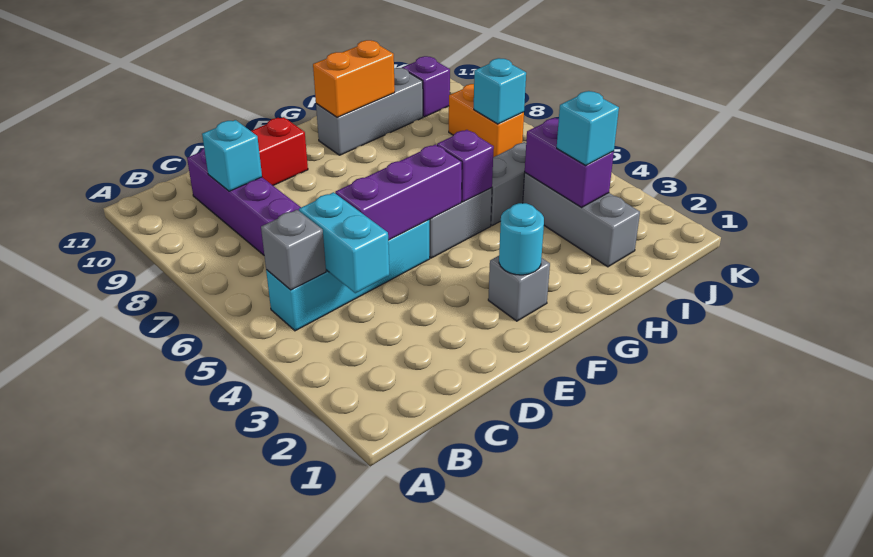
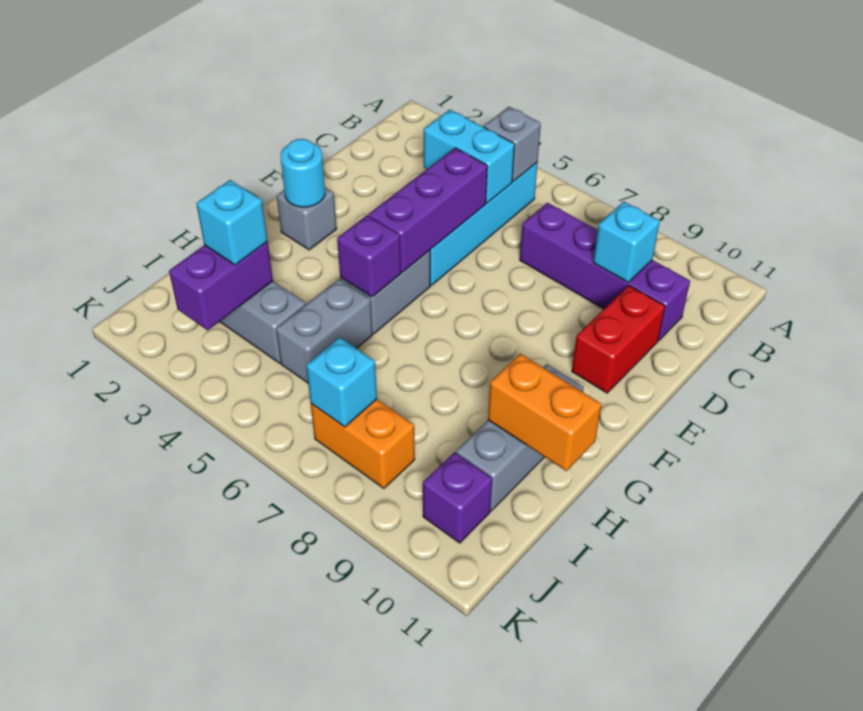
orange 1x2 brick [313,40,395,118] -> orange 1x2 brick turned to [488,354,601,471]
purple 1x2 brick [525,118,614,208] -> purple 1x2 brick turned to [169,242,273,330]

